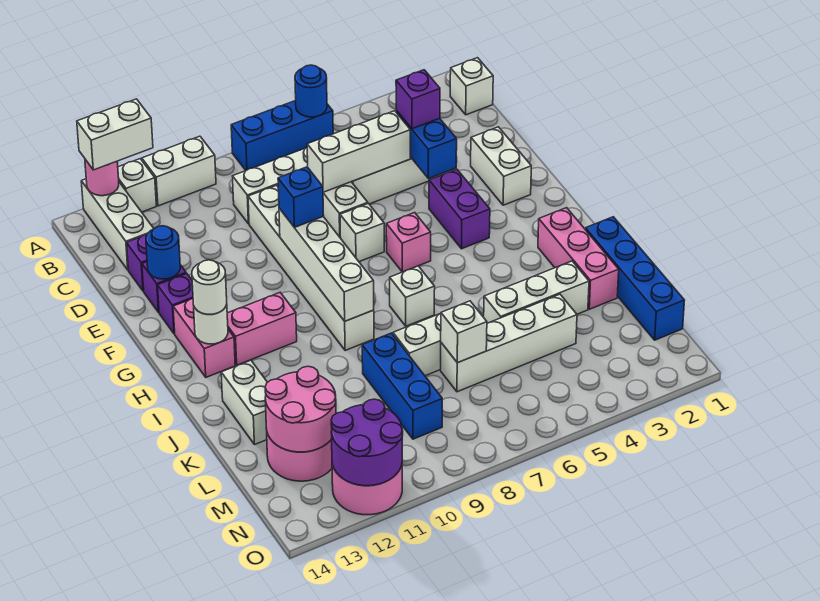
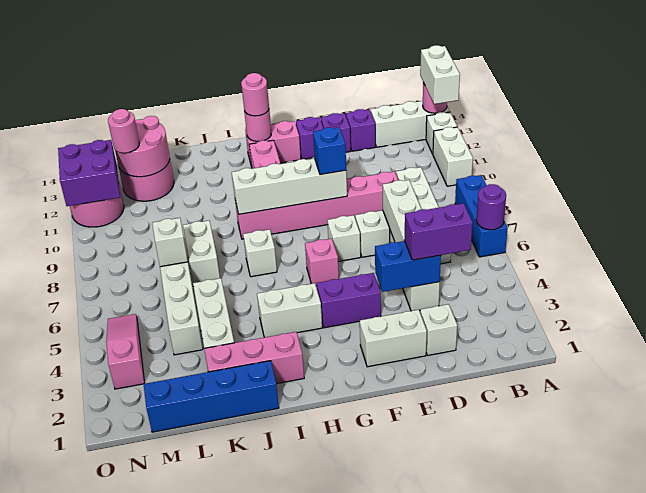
blue 1x1 round brick [295,65,327,117] -> purple 1x1 round brick [476,184,506,230]
white 1x1 brick [450,58,493,115] -> white 1x1 brick moved to [420,304,457,355]
purple 1x1 brick [396,70,440,129] -> purple 1x2 brick [405,203,473,260]
white 1x6 brick [248,185,374,351] -> pink 1x6 brick [235,171,398,239]
blue 1x1 round brick [146,226,180,279] -> none
white 1x1 round brick [194,304,228,344] -> pink 1x1 round brick [244,110,271,141]
white 1x1 round brick [192,260,227,314] -> pink 1x1 round brick [241,73,269,116]
white 1x2 brick [221,360,267,445] -> white 1x2 brick moved to [257,283,322,337]
blue 1x3 brick [362,333,442,439] -> none
none -> pink 1x1 round brick [108,109,139,153]
none -> pink 1x3 slope [106,314,145,389]
purple 2x2 round brick [331,399,403,486] -> purple 2x2 brick [58,140,120,206]

